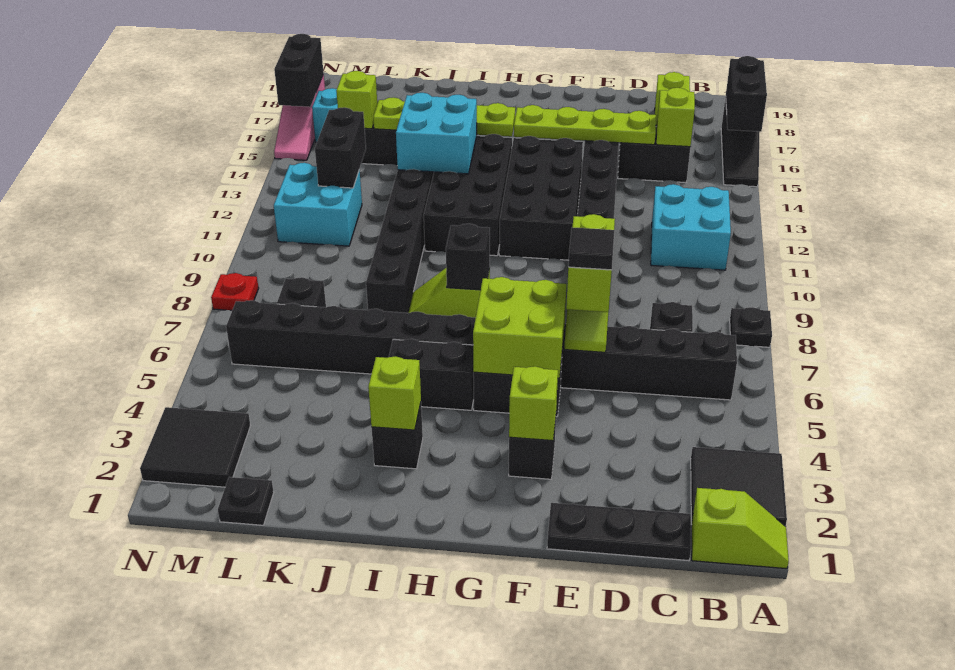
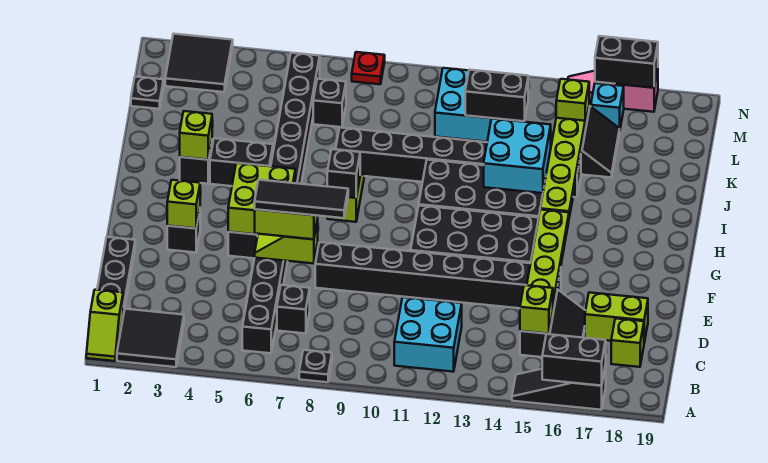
none -> lime 1x2 brick [585,293,648,342]
black 1x1 tile [568,227,614,270] -> black 1x3 tile [255,180,348,218]
black 1x2 brick [389,339,474,410] -> black 1x2 brick turned to [210,138,273,186]

